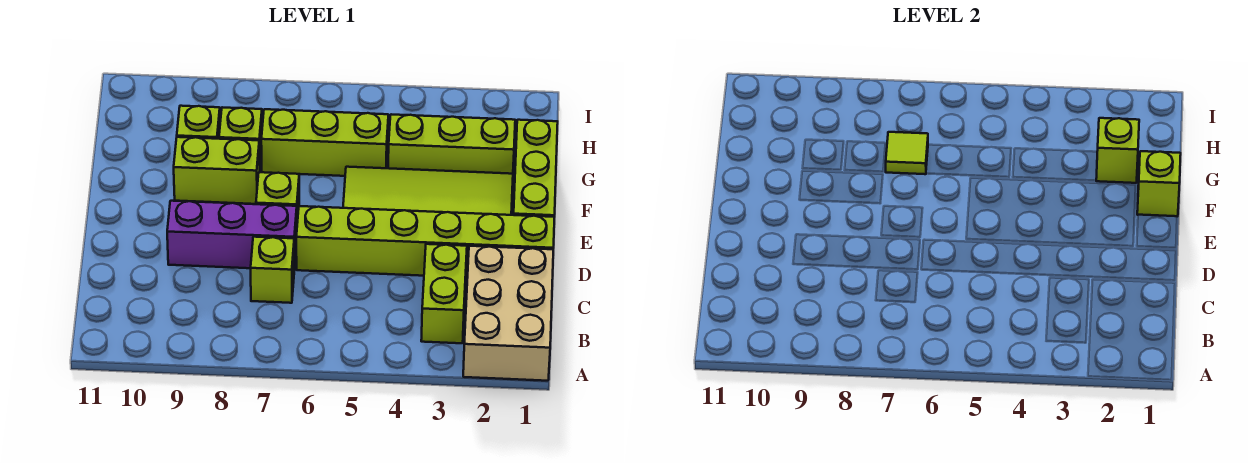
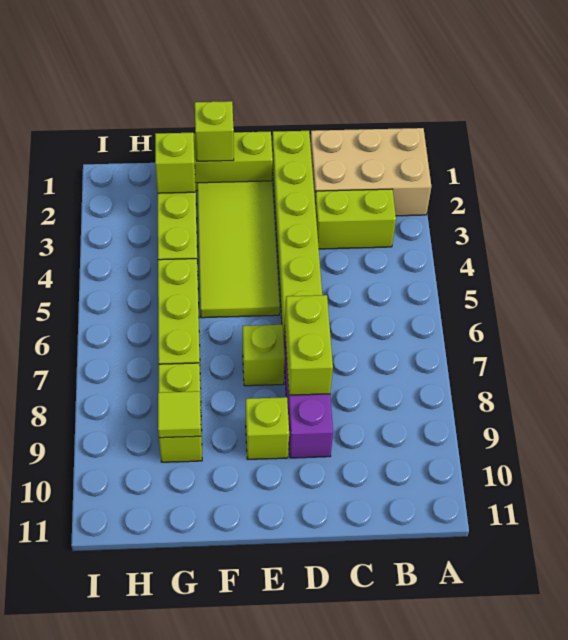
lime 1x1 brick [251,237,294,303] -> lime 1x1 brick moved to [246,397,289,459]
lime 1x2 brick [174,137,260,204] -> lime 1x2 brick moved to [285,295,333,395]
lime 1x1 tile [886,132,928,174] -> lime 1x1 tile moved to [158,391,201,438]

